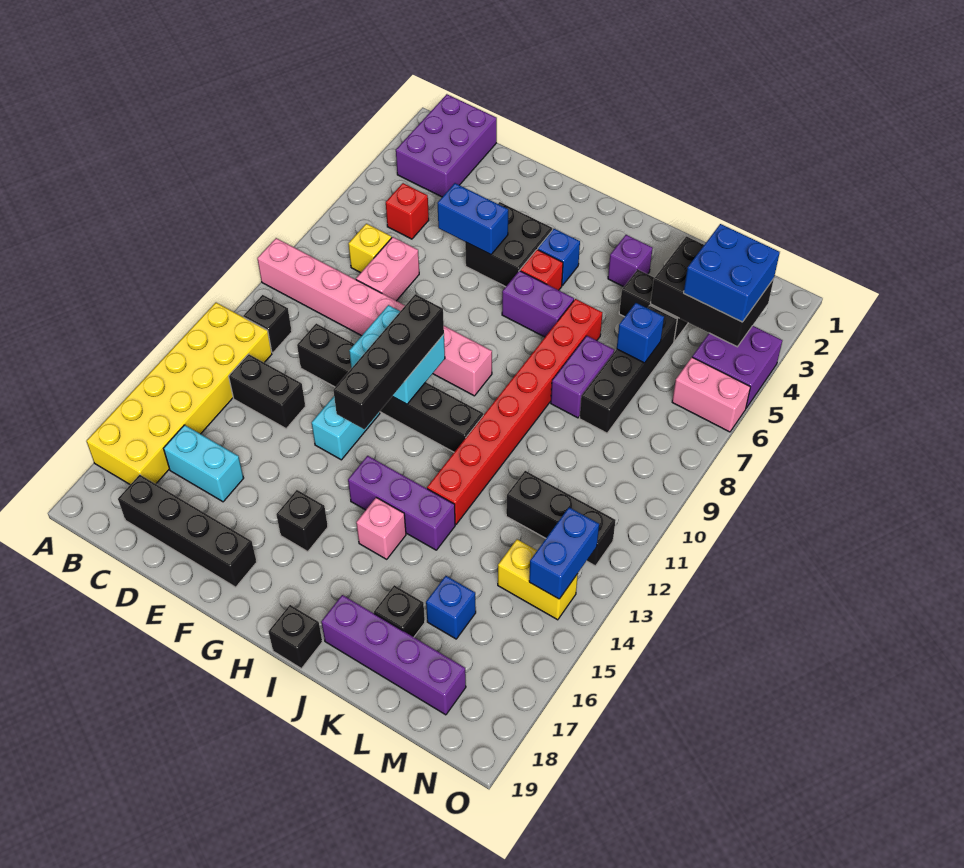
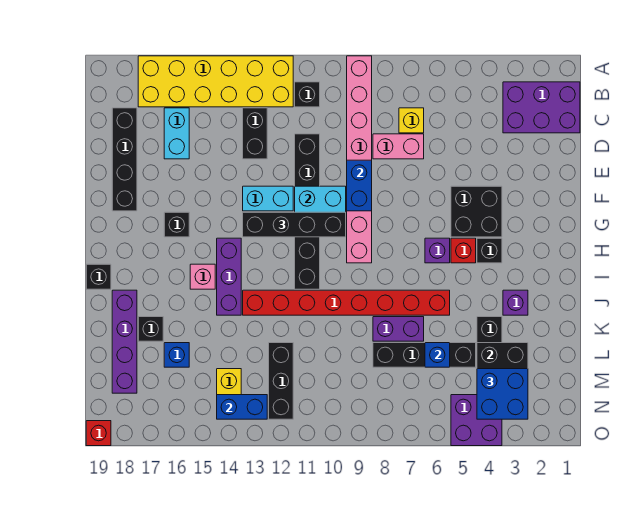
red 1x1 brick [386,183,429,239] -> red 1x1 brick moved to [86,421,111,446]
blue 1x2 brick [438,183,508,255] -> blue 1x2 brick moved to [347,160,372,211]
blue 1x1 brick [538,229,580,286] -> black 1x1 brick [477,238,502,263]
purple 1x2 brick [502,271,574,337] -> purple 1x1 brick [425,238,450,263]
pink 1x2 brick [672,357,750,432] -> none

